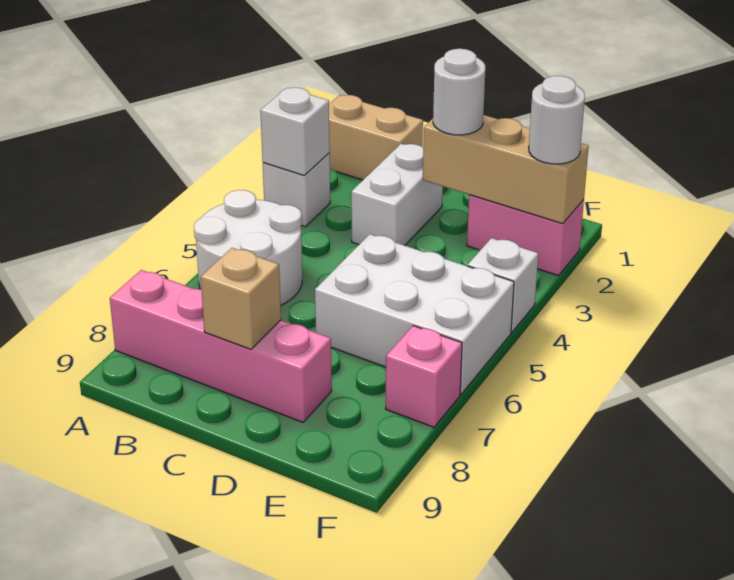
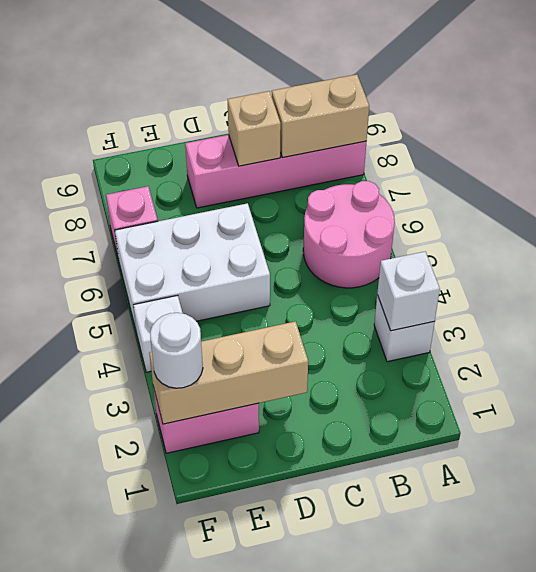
tan 1x2 brick [329,95,423,180] -> tan 1x2 brick moved to [272,74,369,158]
white 2x2 round brick [194,190,302,305] -> pink 2x2 round brick [303,181,395,288]
white 1x2 brick [351,144,443,245] -> none
white 1x1 round brick [433,49,485,135] -> none

